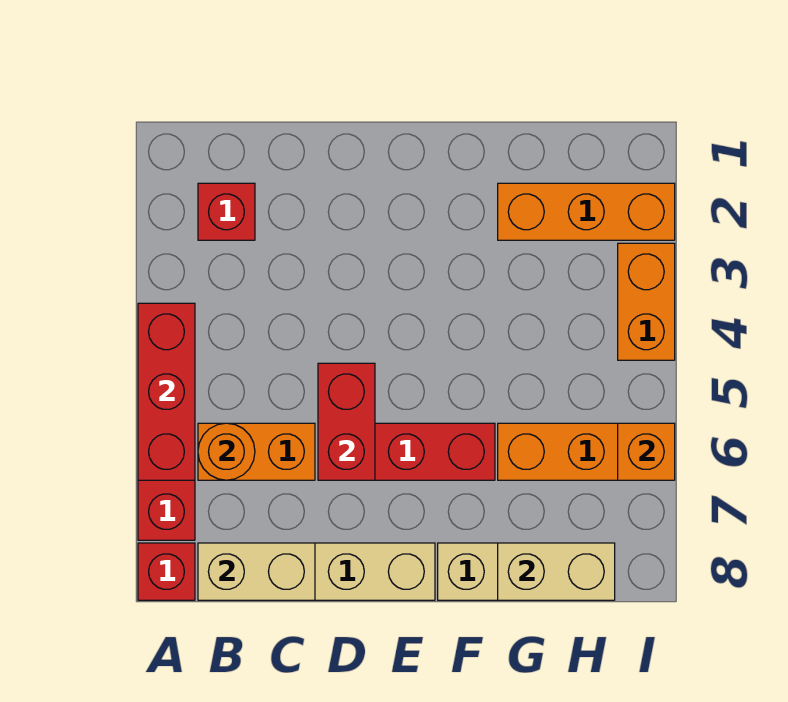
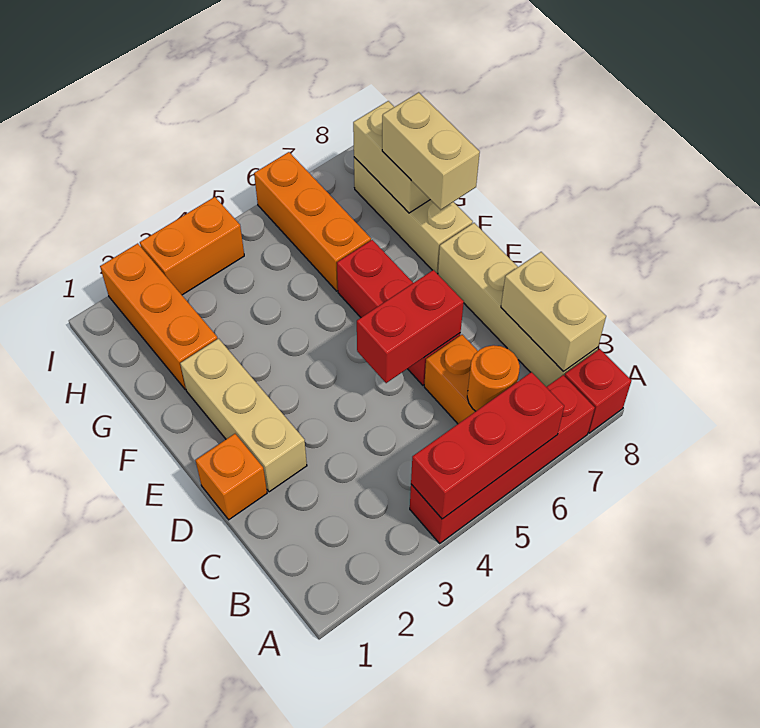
red 1x1 brick [198,183,255,240] -> none
none -> tan 1x3 brick [180,339,307,492]
none -> tan 1x2 brick [382,92,480,210]
orange 1x1 brick [618,423,675,480] -> orange 1x1 brick moved to [195,434,267,520]

